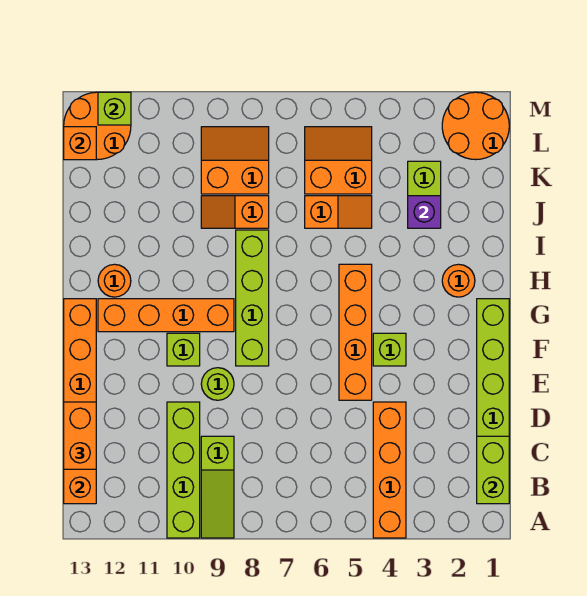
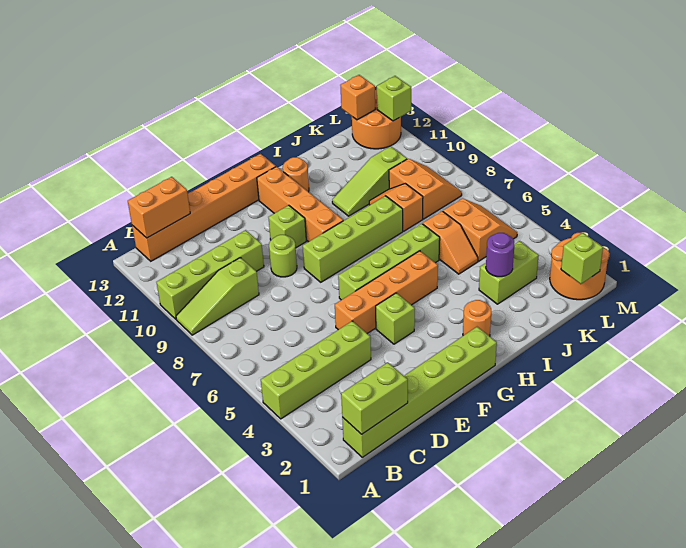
orange 1x4 brick [373,402,406,538] -> lime 1x4 brick [261,321,371,419]
orange 1x2 brick [64,402,96,469] -> none
none -> lime 1x4 brick [338,224,440,300]
none -> lime 1x3 slope [332,146,407,216]
purple 1x1 brick [408,196,441,228] -> purple 1x1 round brick [486,233,514,277]
none -> lime 1x1 brick [561,233,603,284]

